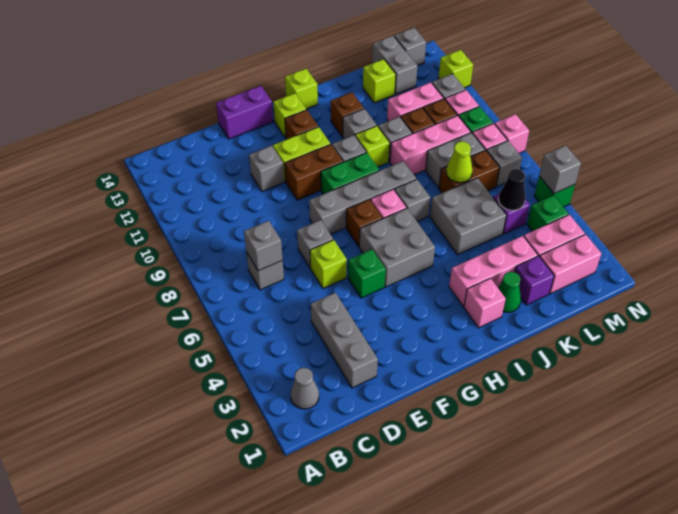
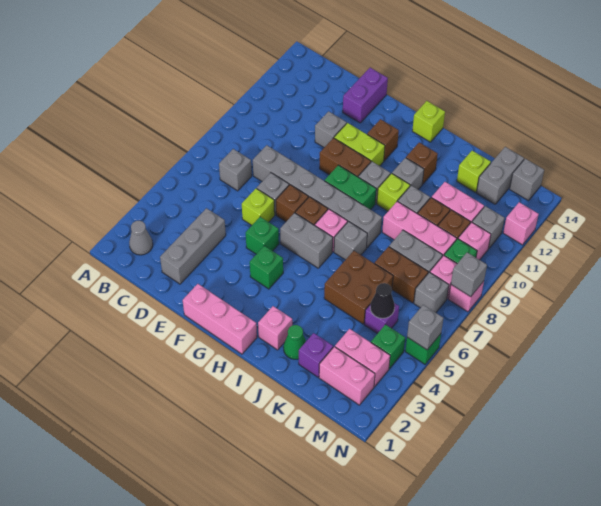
grey 1x1 brick [244,221,283,271] -> grey 1x1 brick moved to [451,252,487,297]
purple 1x2 brick [216,86,273,139] -> purple 1x2 brick turned to [343,68,388,123]
none -> brown 1x1 brick [276,185,308,222]
grey 1x4 brick [309,161,416,234] -> grey 1x6 brick [253,145,382,248]
none -> green 1x1 brick [250,246,283,289]
grey 2x2 brick [359,208,435,287] -> grey 1x2 brick [280,213,333,268]
lime 1x1 brick [273,93,306,138] -> none
pink 1x3 brick [449,236,538,306] -> pink 1x3 brick moved to [183,284,257,354]
grey 2x2 brick [430,178,507,255] -> brown 2x2 brick [324,251,393,324]
lime 1x1 cone [446,141,472,183] -> none
lime 1x1 brick [438,50,473,88] -> pink 1x1 brick [503,202,539,245]

